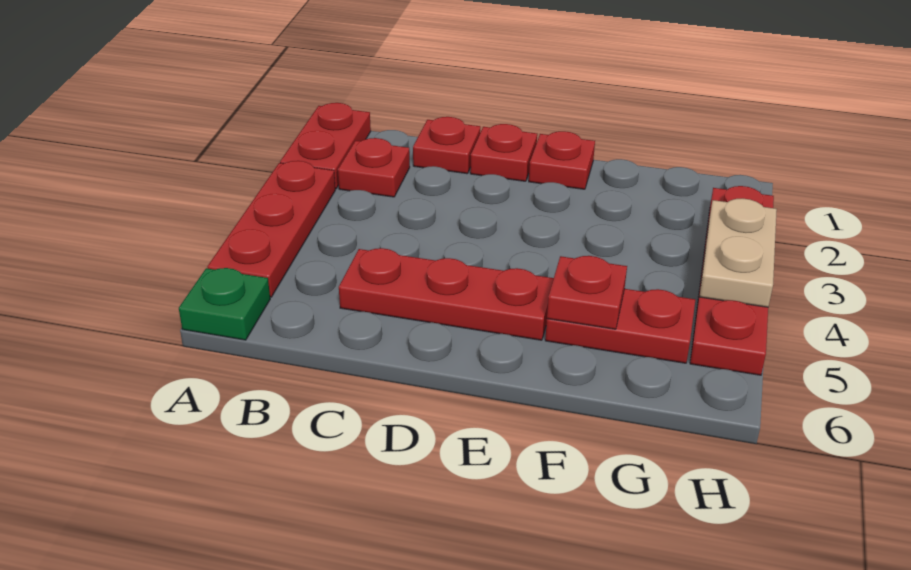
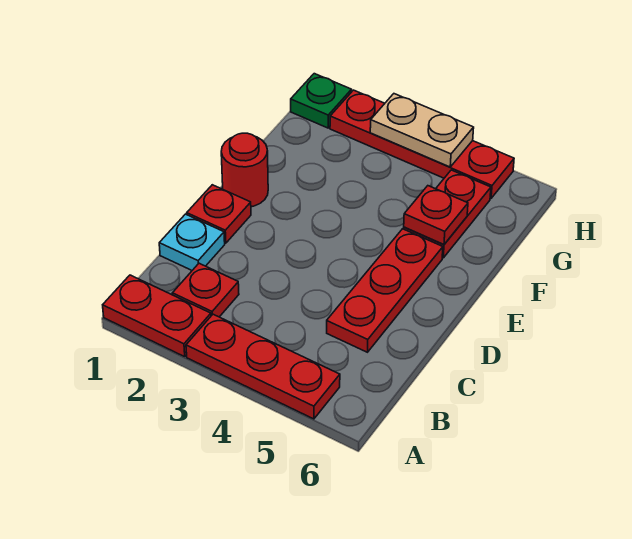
green 1x1 plate [179,268,270,340] -> green 1x1 plate moved to [291,74,351,128]
red 1x1 plate [413,117,480,174] -> cyan 1x1 plate [159,214,225,270]
red 1x1 plate [529,131,595,189] -> red 1x1 round brick [221,133,268,207]

